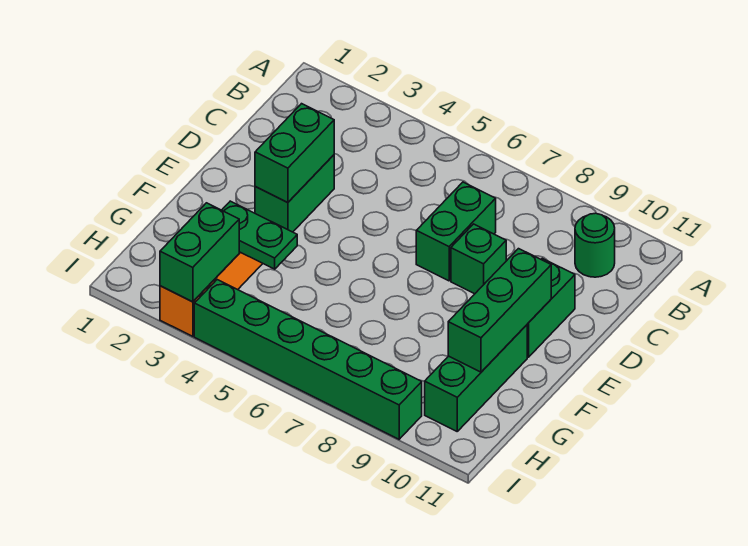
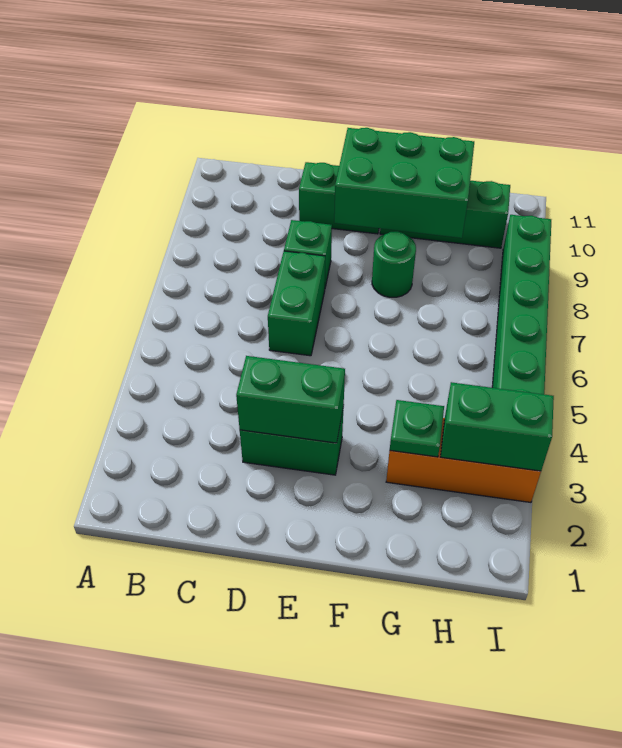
green 1x1 round brick [575,213,615,277] -> green 1x1 round brick moved to [372,231,416,297]
green 1x2 brick [416,182,496,281] -> green 1x2 brick turned to [268,251,325,356]
green 1x3 brick [448,249,551,372] -> green 2x3 brick [334,128,474,238]
green 1x2 plate [222,201,297,269] -> green 1x1 plate [390,400,444,457]

